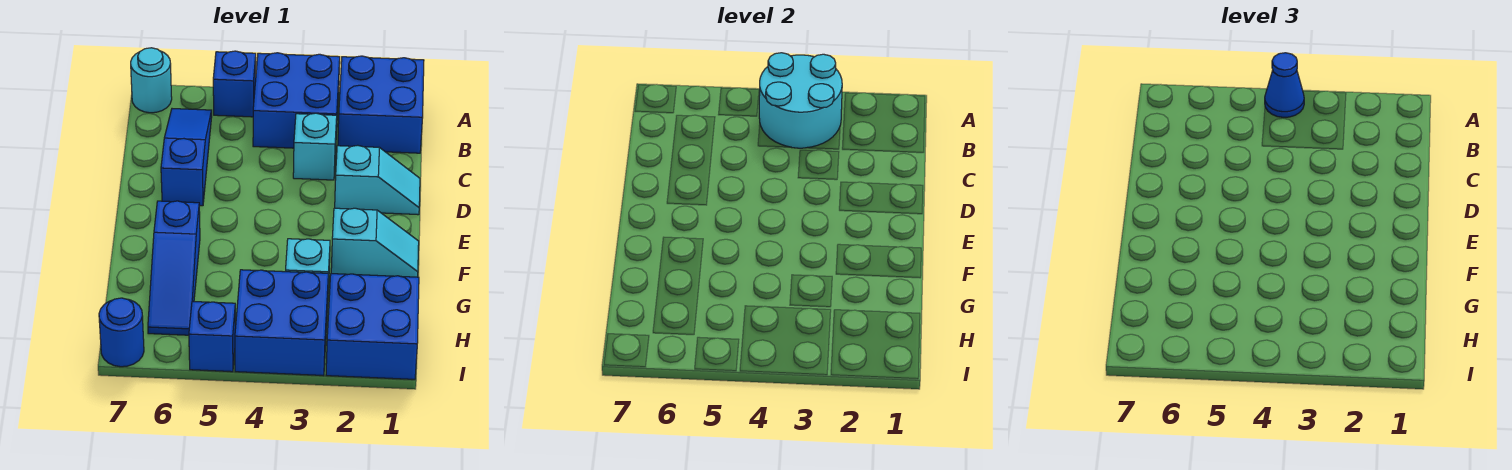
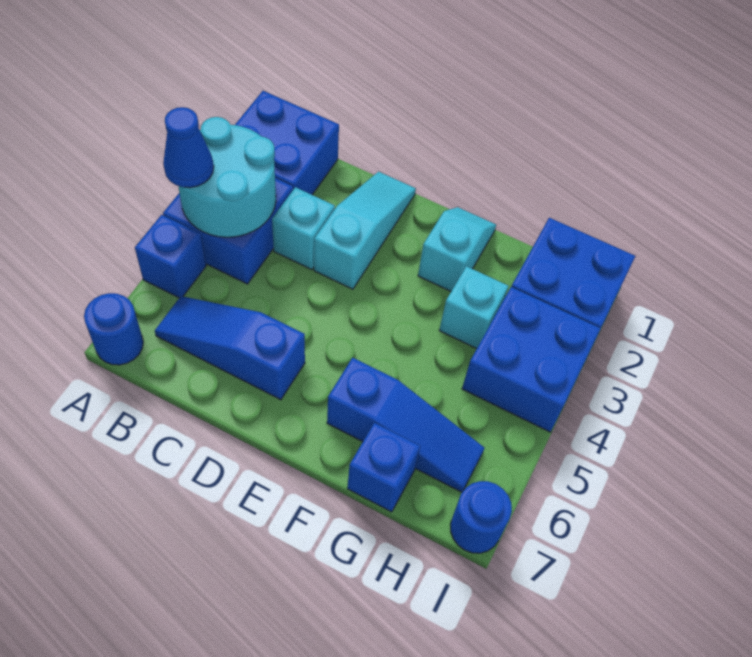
cyan 1x1 round brick [131,48,172,113] -> blue 1x1 round brick [84,293,143,365]
cyan 1x2 slope [335,145,420,215] -> cyan 1x3 slope [314,172,416,289]
blue 1x1 brick [189,301,236,372] -> blue 1x1 brick moved to [347,423,420,512]

